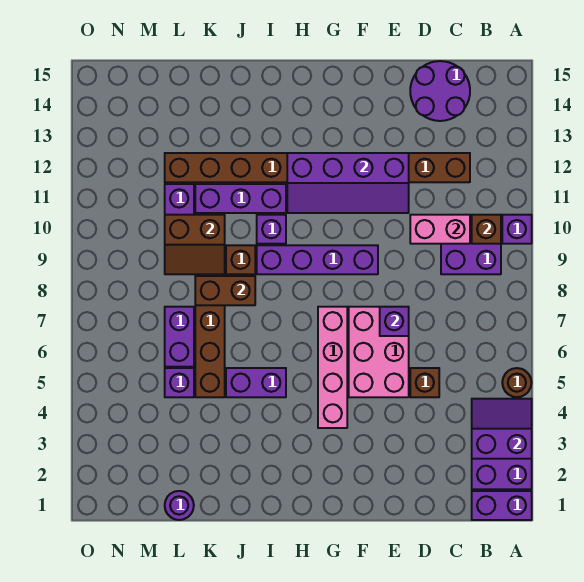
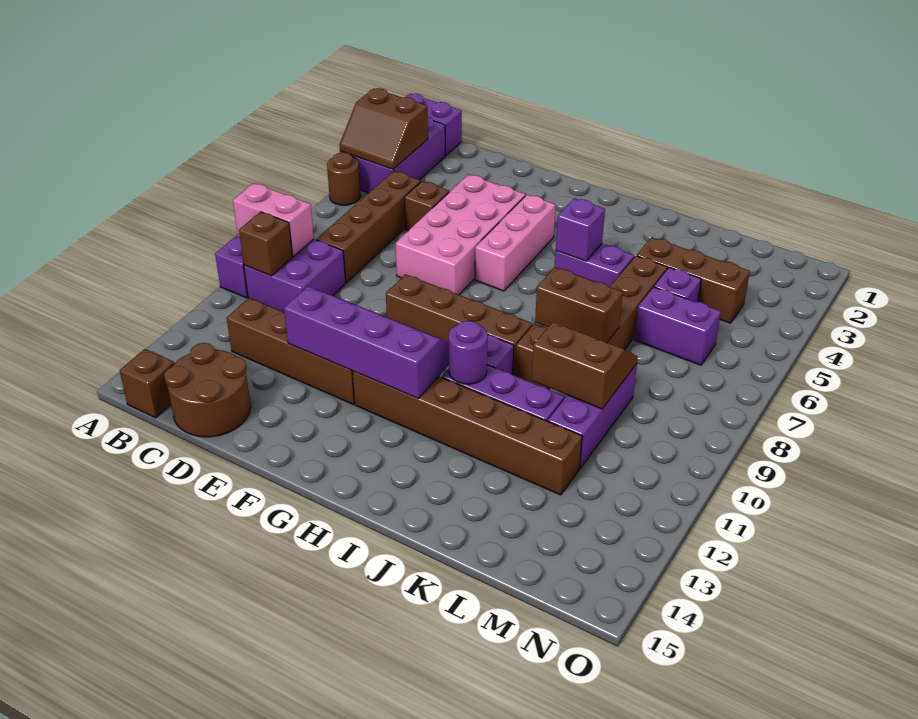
purple 2x2 slope [472,399,532,459] -> brown 2x2 slope [339,88,428,169]
none -> brown 1x1 brick [120,349,174,418]
none -> brown 1x4 brick [316,171,421,283]
pink 1x2 brick [410,215,470,244] -> pink 1x2 brick moved to [233,183,314,256]
purple 2x2 round brick [410,61,470,121] -> brown 2x2 round brick [164,343,251,437]
pink 2x3 brick [349,307,409,397] -> pink 2x4 brick [396,175,525,295]
purple 1x1 brick [380,307,409,336] -> purple 1x1 brick moved to [556,198,605,261]
purple 1x4 brick [257,245,378,274] -> brown 1x4 brick [386,274,533,376]
pink 1x4 brick [318,307,347,428] -> pink 1x3 brick [475,195,556,291]
none -> brown 1x3 brick [637,237,750,323]
purple 1x1 round brick [165,491,194,520] -> purple 1x1 round brick moved to [449,321,488,384]
purple 1x2 brick [165,307,194,367] -> purple 1x2 brick turned to [634,287,721,365]

